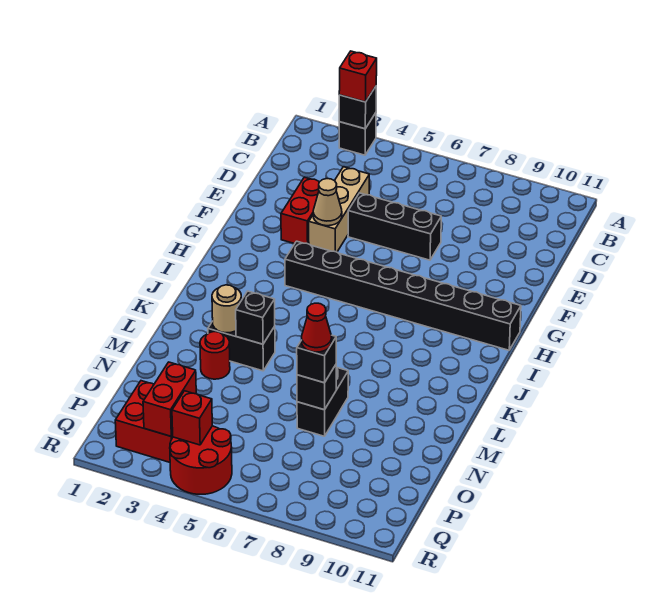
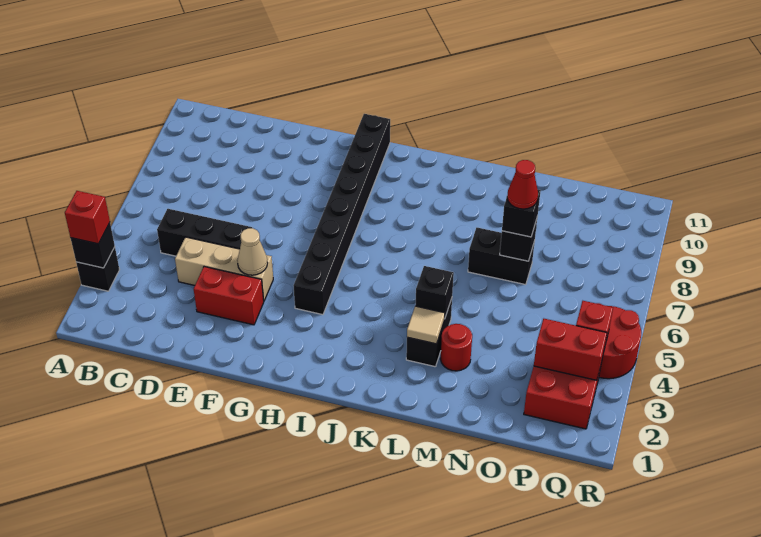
black 1x3 brick [348,193,441,260] -> black 1x3 brick turned to [157,209,252,256]
tan 1x1 round brick [212,285,241,333] -> tan 1x1 tile [407,306,445,344]

